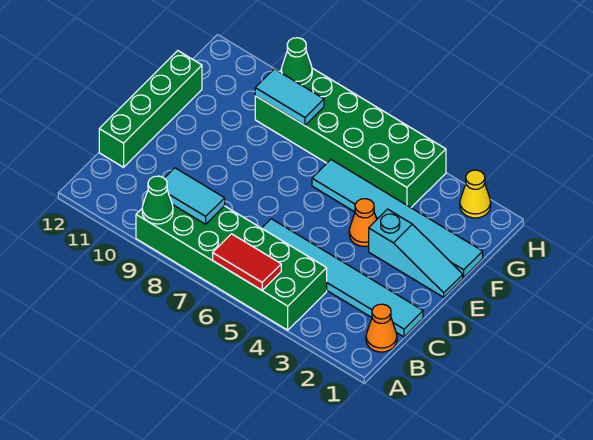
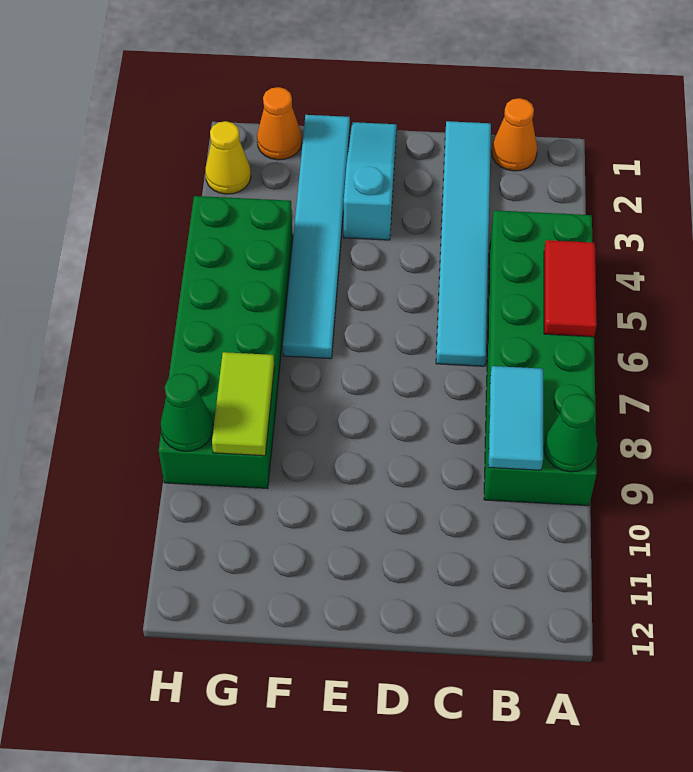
green 1x4 brick [99,51,202,167] -> none
orange 1x1 cone [349,199,377,247] -> orange 1x1 cone moved to [257,87,302,160]
cyan 1x2 tile [255,69,324,125] -> lime 1x2 tile [212,352,274,456]

